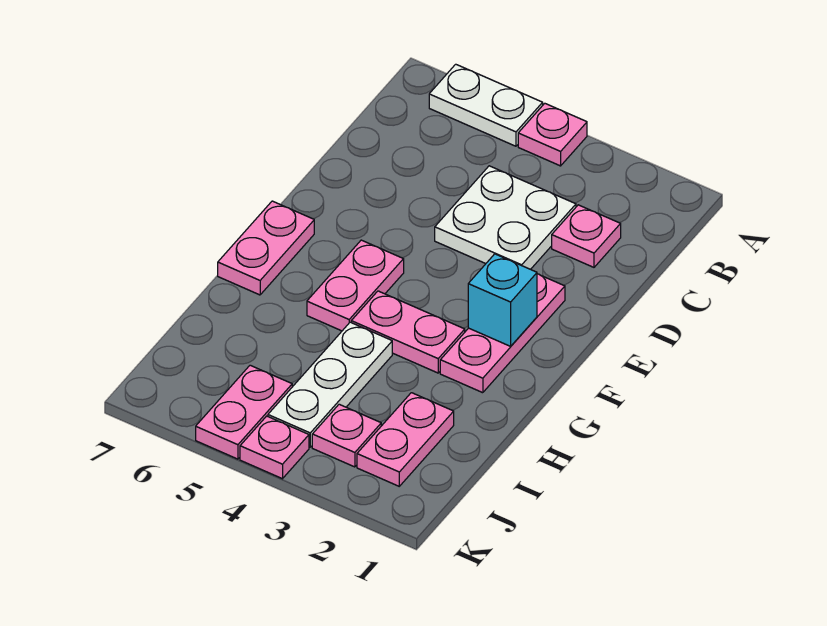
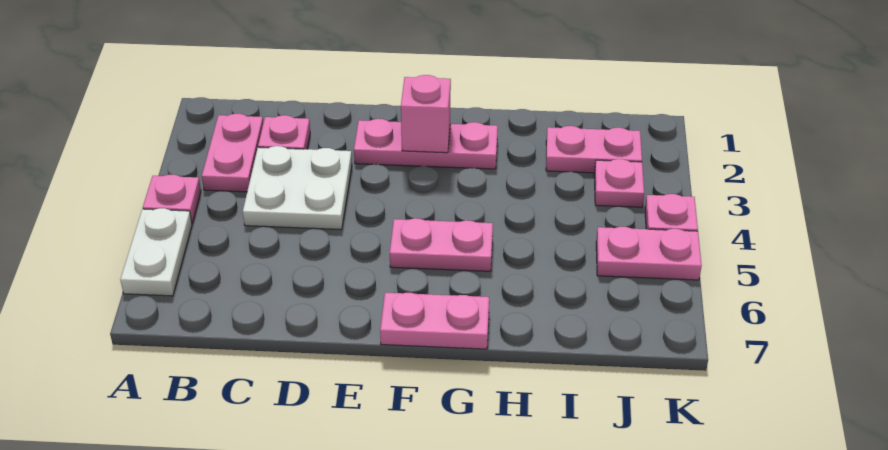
cyan 1x1 brick [468,254,537,346] -> pink 1x1 brick [401,75,451,153]
pink 1x2 plate [351,291,465,373] -> pink 1x2 plate moved to [202,114,263,192]
white 1x3 plate [268,322,392,447] -> none

